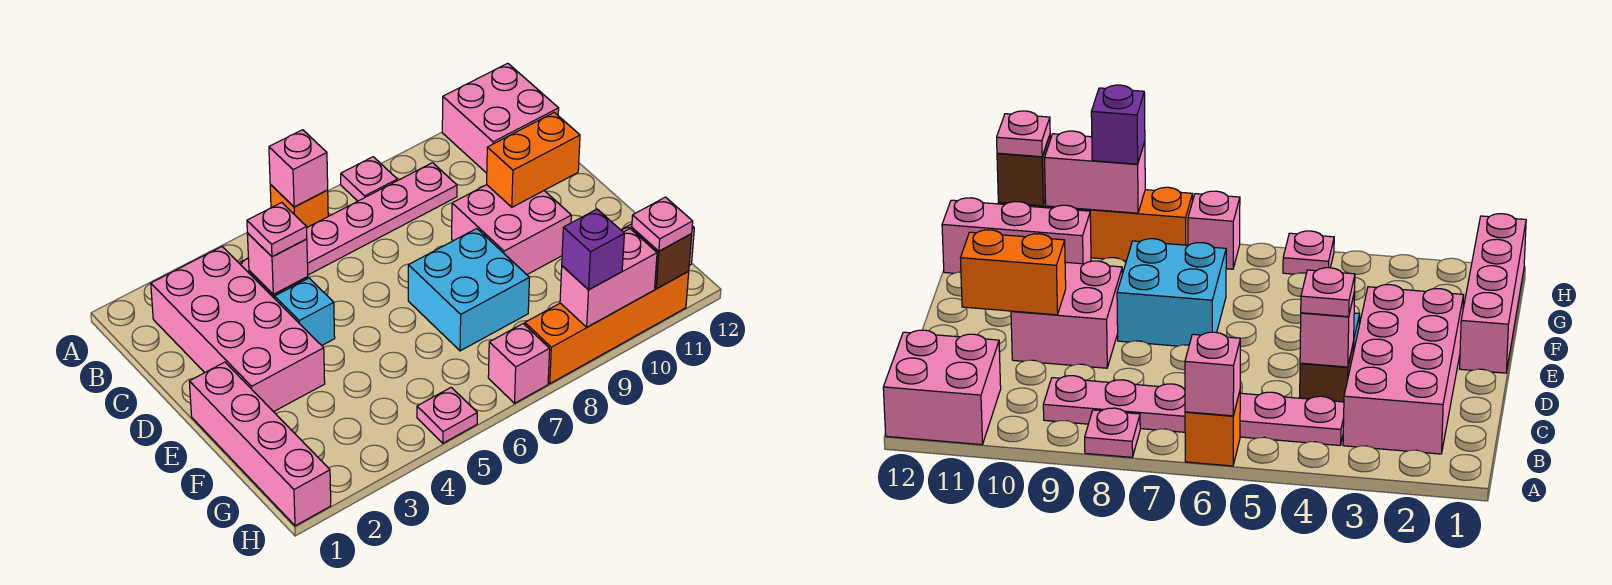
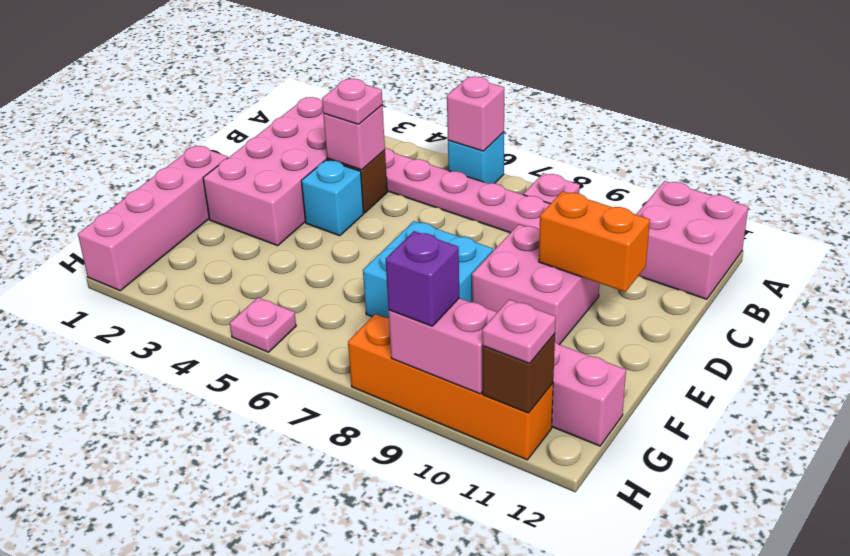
orange 1x1 brick [270,185,328,227] -> cyan 1x1 brick [448,132,504,184]
pink 1x1 brick [488,324,550,403] -> none

